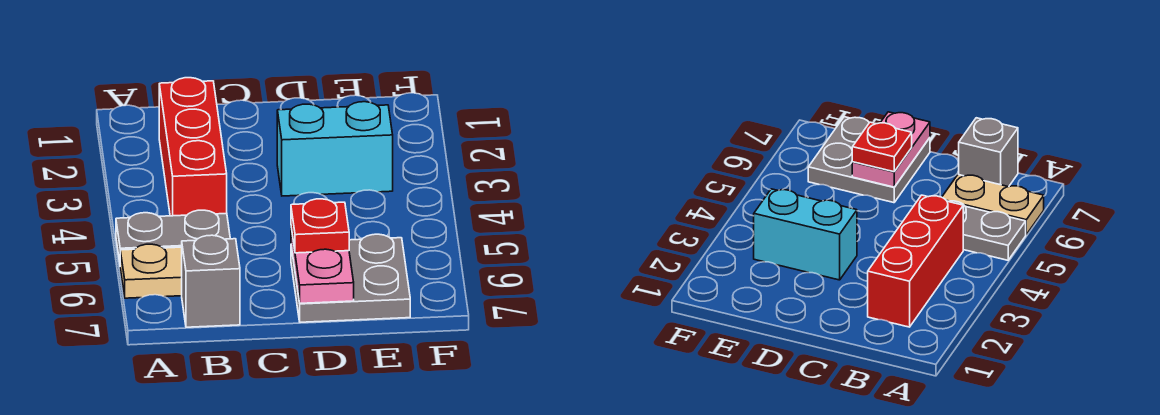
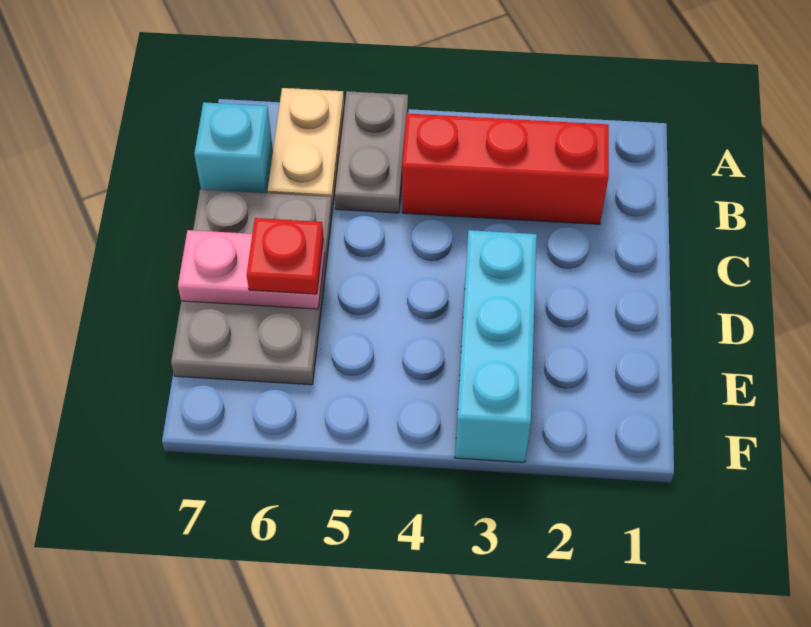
grey 1x1 brick [182,235,240,327] -> cyan 1x1 brick [194,102,273,193]
cyan 1x2 brick [277,102,393,196] -> cyan 1x3 brick [455,230,537,462]
grey 2x2 plate [291,234,410,322] -> grey 2x3 plate [171,190,332,385]

